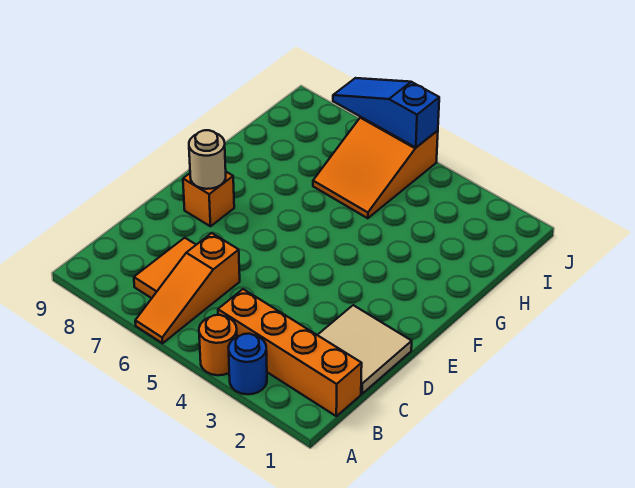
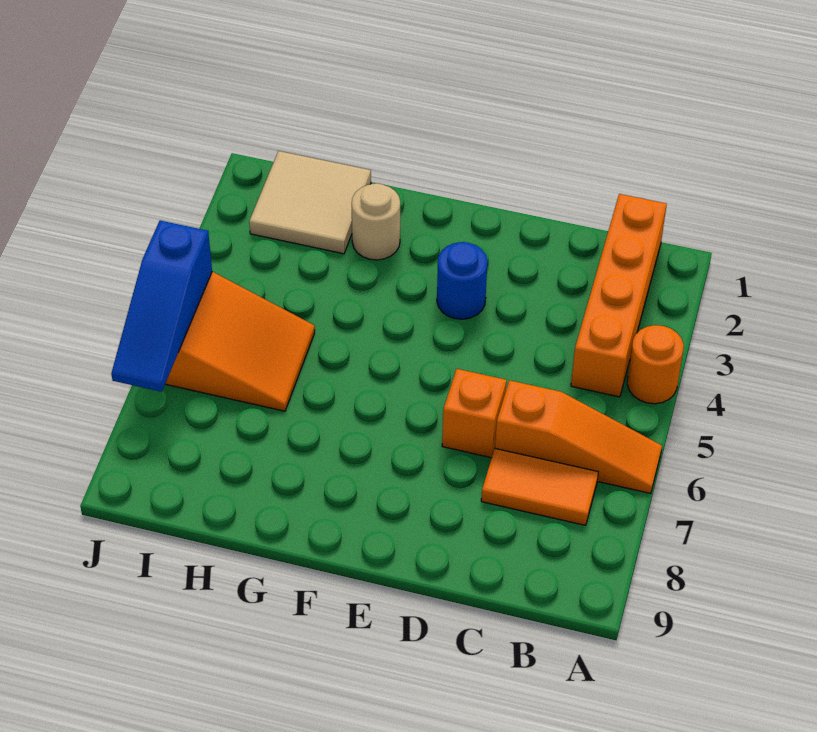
blue 1x1 round brick [228,334,267,394] -> blue 1x1 round brick moved to [437,242,488,319]
tan 2x2 tile [318,305,412,394] -> tan 2x2 tile moved to [249,151,371,254]
orange 1x1 brick [183,172,234,226] -> orange 1x1 brick moved to [442,369,507,458]
tan 1x1 round brick [189,130,226,189] -> tan 1x1 round brick moved to [352,183,400,260]

